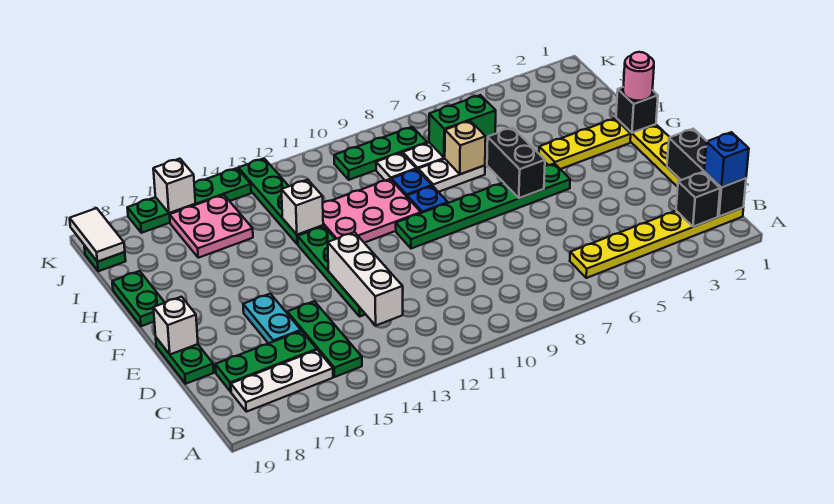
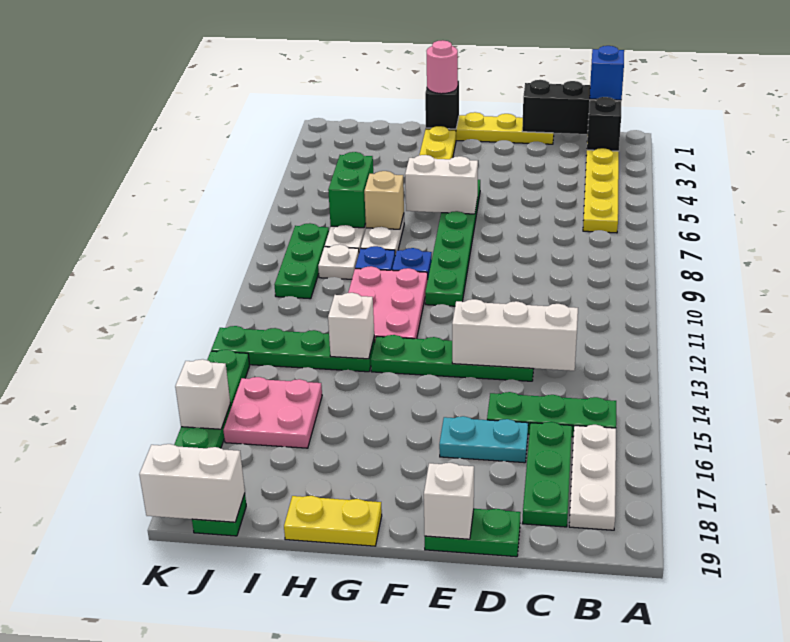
black 1x2 brick [487,127,545,198] -> white 1x2 brick [405,155,478,214]
green 1x2 plate [112,271,165,326] -> yellow 1x2 plate [284,496,382,546]
white 1x2 tile [70,208,125,262] -> white 1x2 brick [139,444,245,522]

